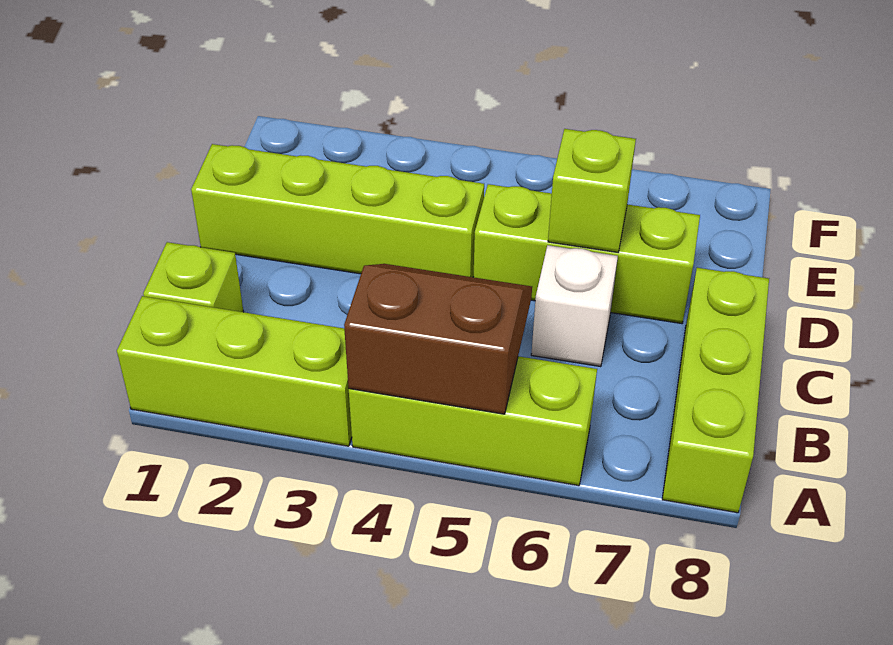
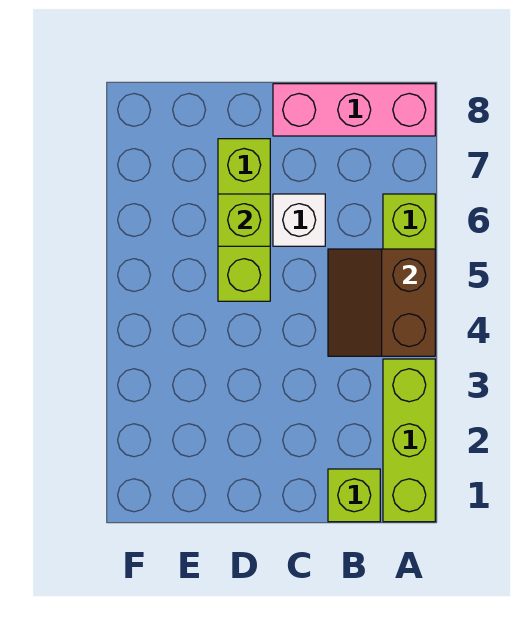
lime 1x3 brick [662,268,769,513] -> pink 1x3 brick [273,84,435,136]
lime 1x4 brick [191,144,484,277] -> none

